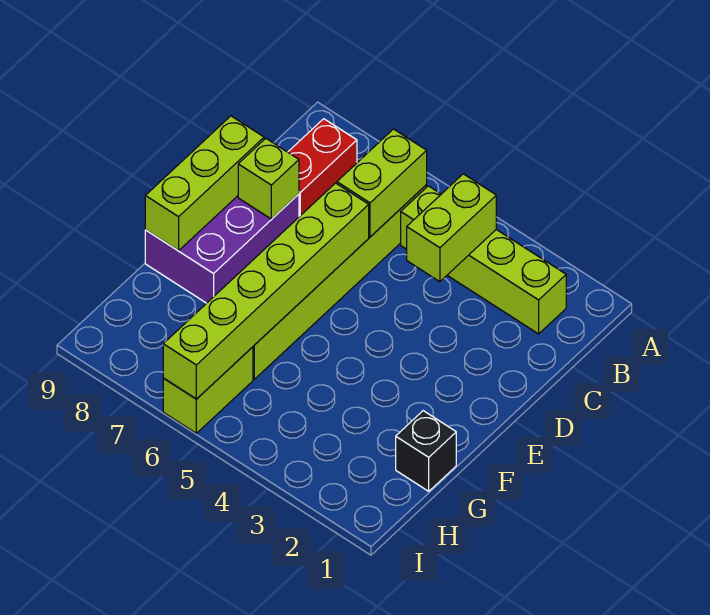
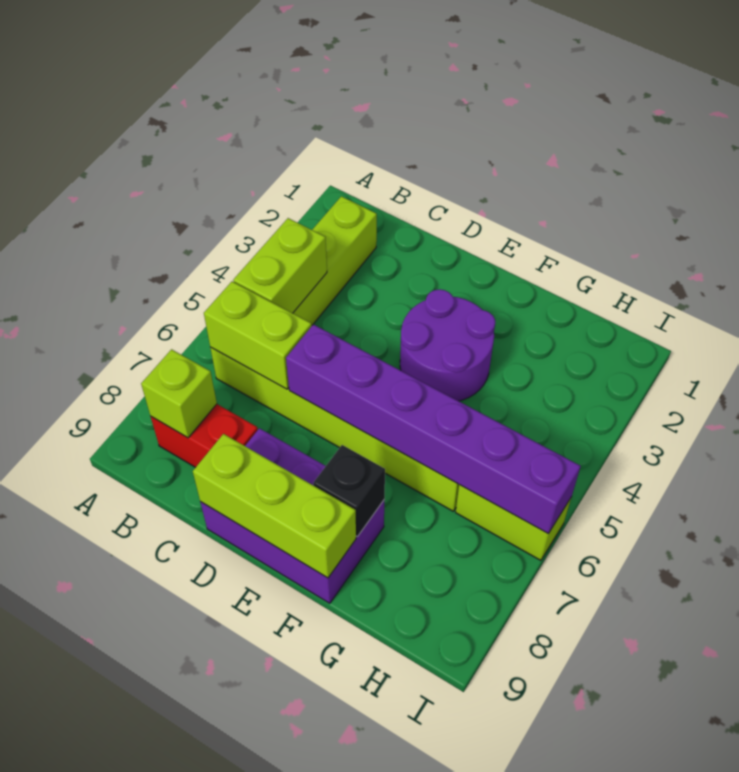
lime 1x2 brick [407,174,496,282] -> lime 1x2 brick turned to [233,218,327,313]
lime 1x6 brick [163,183,369,399] -> purple 1x6 brick [286,324,581,534]
lime 1x1 brick [238,138,299,219] -> lime 1x1 brick moved to [141,349,217,438]
none -> purple 2x2 round brick [400,289,495,401]
black 1x1 brick [396,411,456,491] -> black 1x1 brick moved to [313,445,385,537]

